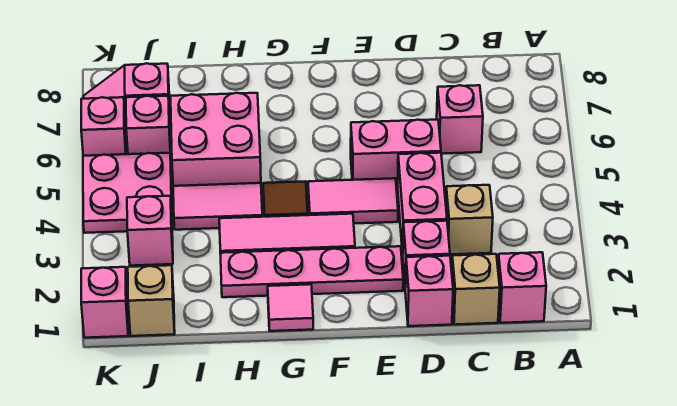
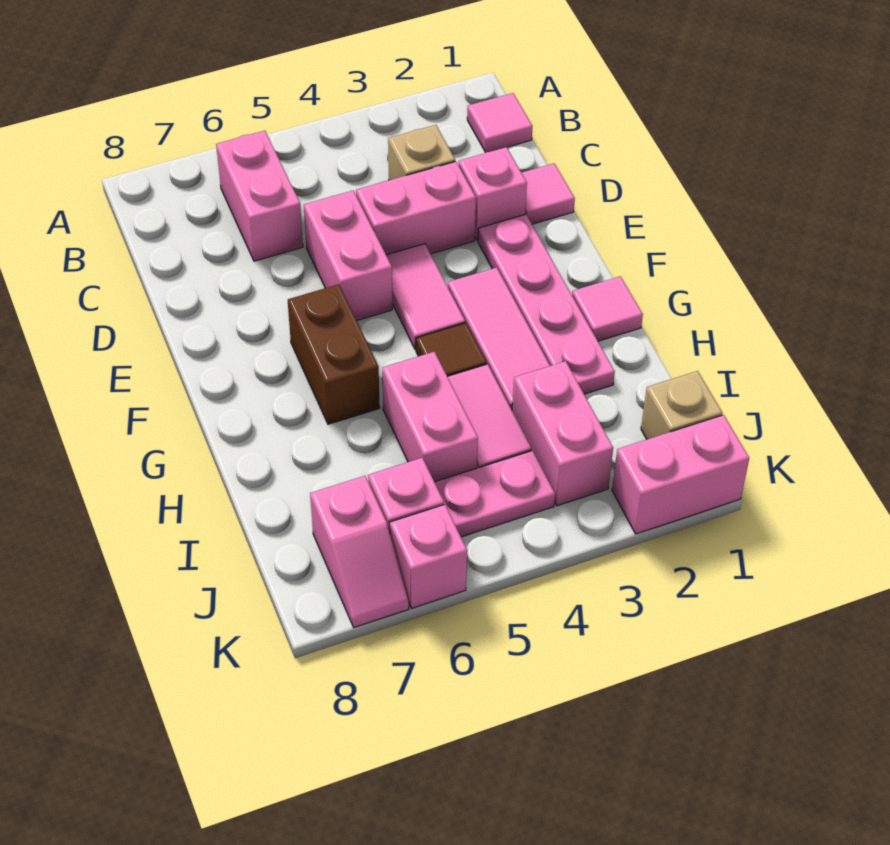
pink 1x1 brick [498,252,546,323] -> pink 1x1 tile [467,93,533,153]
tan 1x1 brick [452,254,500,325] -> none
pink 1x1 brick [437,85,483,154] -> pink 1x2 brick [216,131,303,261]
pink 1x1 brick [405,256,453,326] -> pink 1x1 tile [522,163,575,224]
none -> brown 1x2 brick [288,284,380,424]
pink 2x2 brick [171,93,261,186] -> pink 1x2 brick [382,352,478,482]
pink 1x1 brick [127,196,173,266] -> pink 1x2 brick [512,361,613,506]
pink 2x2 plate [83,153,172,233] -> pink 1x2 plate [435,451,555,537]
pink 1x1 brick [81,267,128,338] -> pink 1x2 brick [612,415,749,534]

